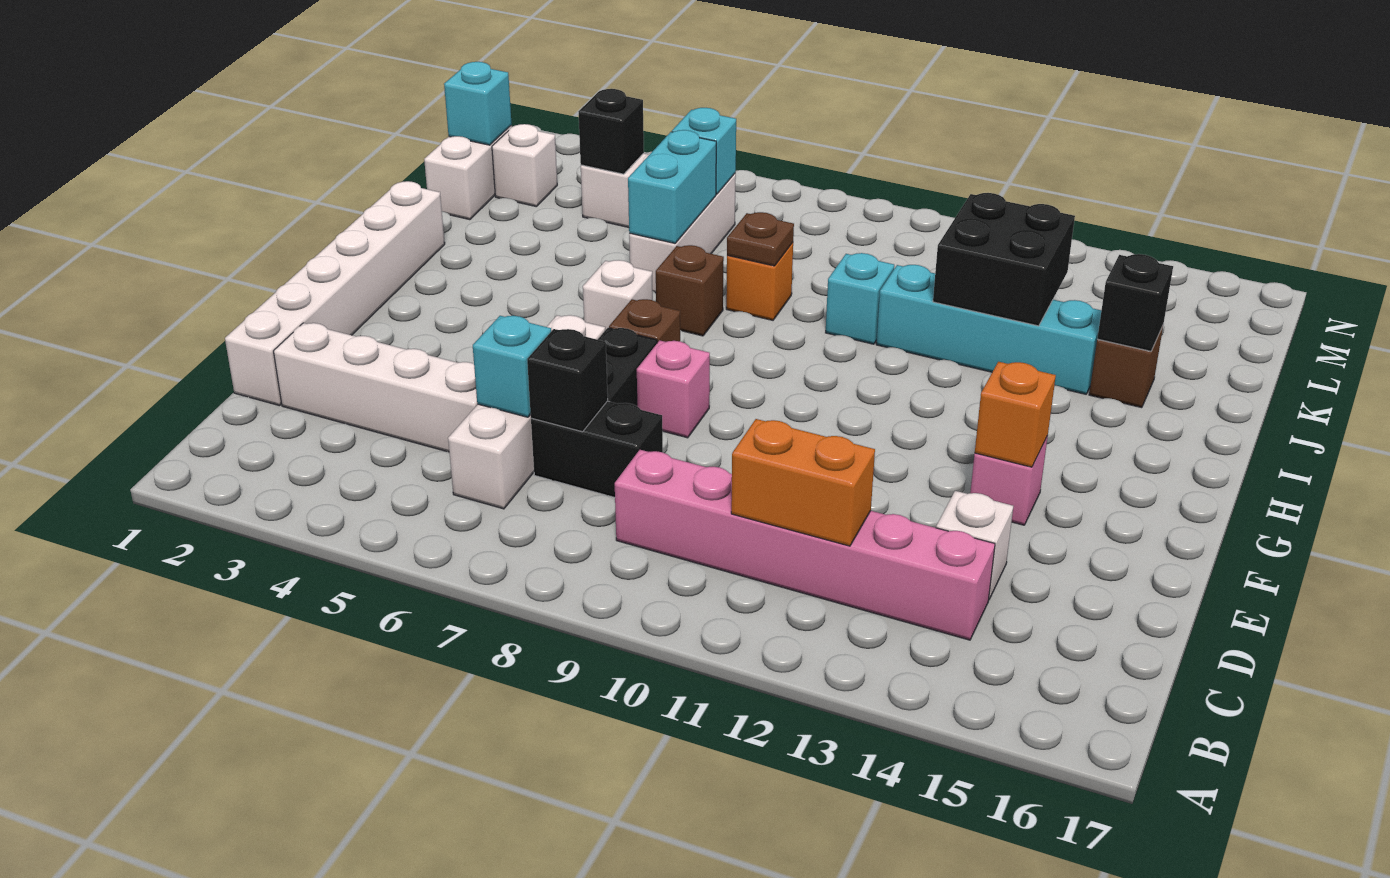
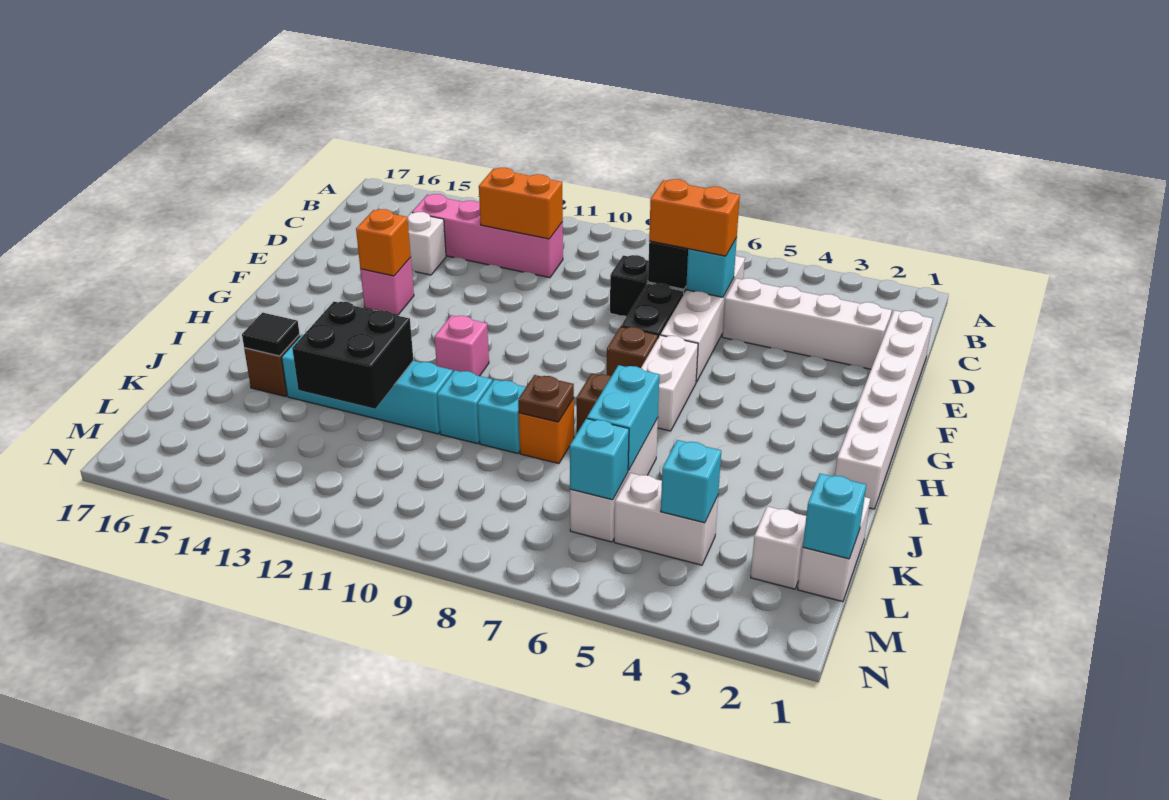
pink 1x6 brick [615,450,995,640] -> pink 1x4 brick [412,194,563,278]
none -> orange 1x2 brick [649,179,740,256]
pink 1x1 brick [637,340,710,438] -> pink 1x1 brick moved to [435,315,489,376]
white 1x1 brick [583,260,653,330] -> white 1x2 brick [641,335,698,431]
none -> cyan 1x1 brick [478,380,526,453]
black 1x1 brick [1097,254,1173,351] -> black 1x1 tile [242,313,300,356]
black 1x1 brick [578,89,644,174] -> cyan 1x1 brick [661,440,721,523]

